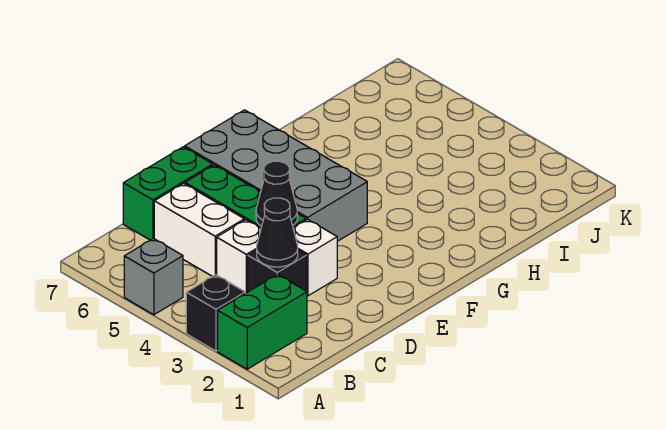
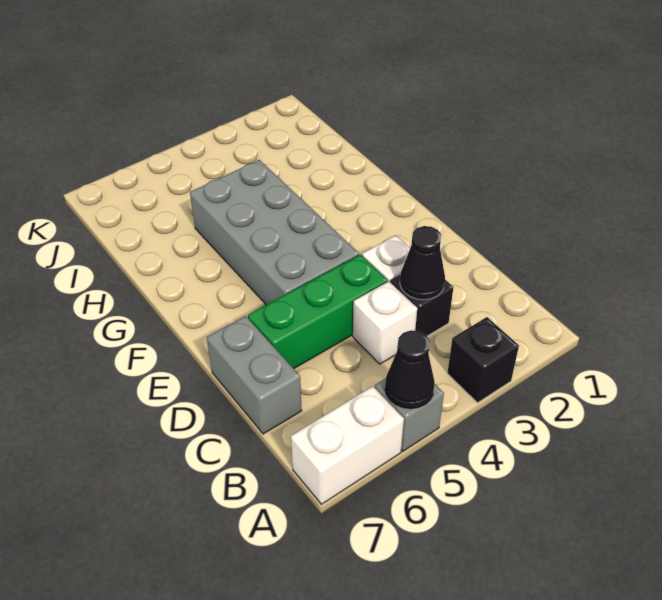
green 1x2 brick [218,274,307,369] -> none
white 1x2 brick [154,183,244,277] -> white 1x2 brick moved to [291,386,404,504]
green 1x2 brick [123,147,213,240] -> grey 1x2 brick [207,316,302,434]
black 1x1 cone [256,161,297,226] -> black 1x1 cone moved to [385,330,435,409]
grey 2x4 brick [185,110,367,241] -> grey 2x4 brick turned to [190,160,359,305]

